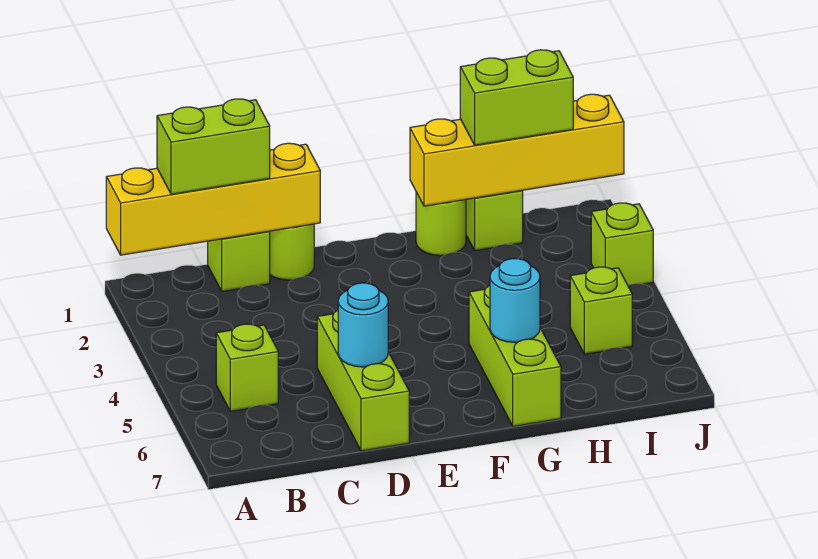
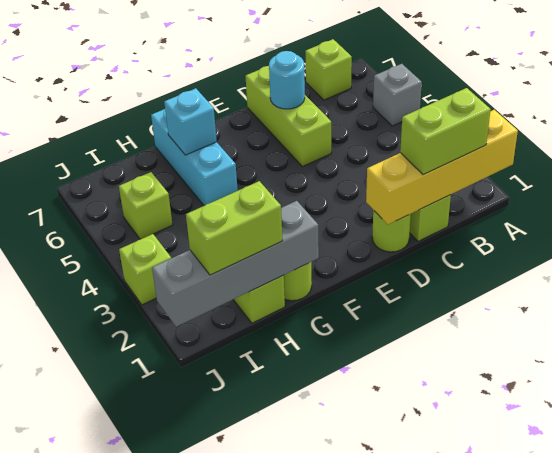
none -> grey 1x1 brick [373,64,422,126]
lime 1x1 brick [216,324,278,411] -> lime 1x1 brick moved to [305,39,352,100]
yellow 1x4 brick [410,94,624,206] -> grey 1x4 brick [152,201,319,327]
lime 1x3 brick [469,286,561,426] -> cyan 1x3 brick [151,109,238,206]
cyan 1x1 round brick [490,259,540,343] -> cyan 1x1 brick [164,88,217,155]

